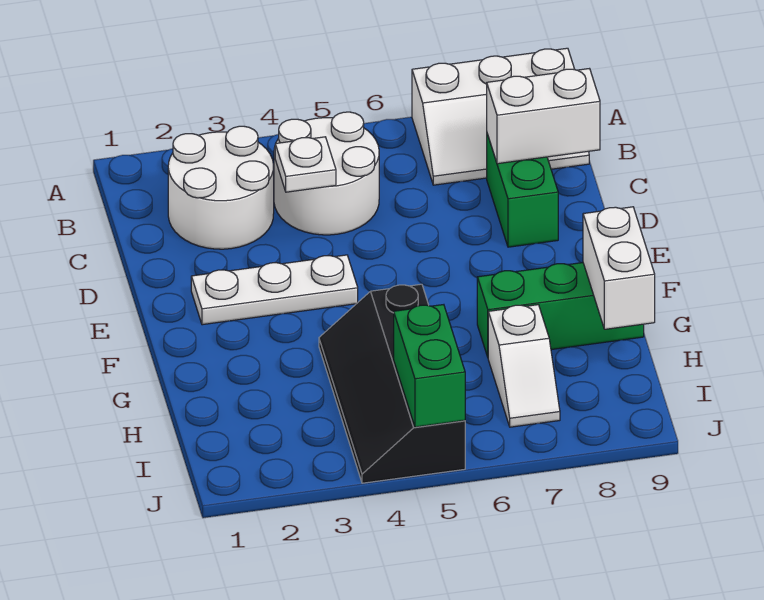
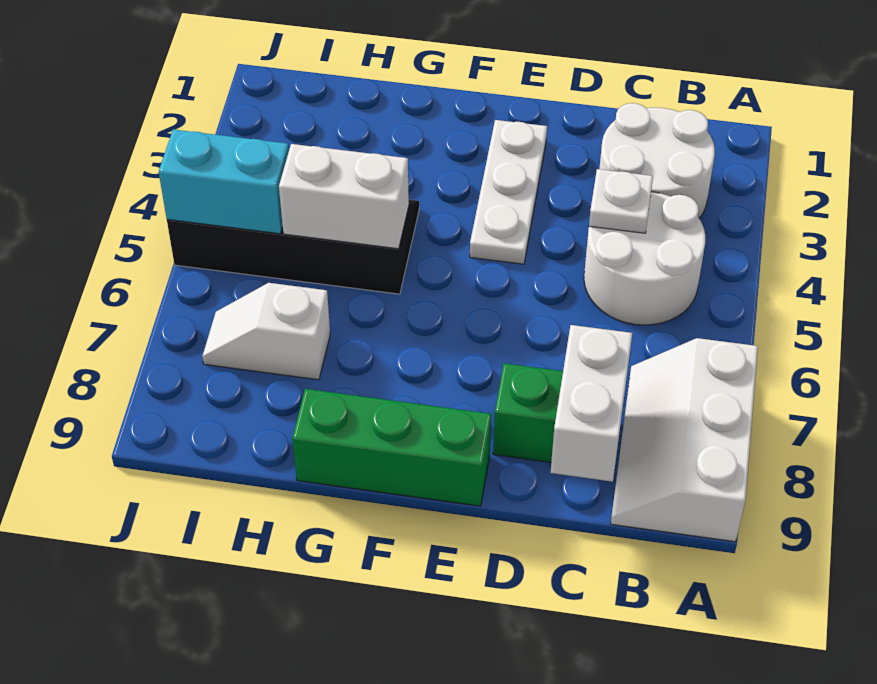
green 1x3 brick [477,263,644,357] -> green 1x3 brick turned to [292,389,491,506]
white 1x2 brick [583,207,655,329] -> white 1x2 brick moved to [279,144,409,249]
green 1x2 brick [394,305,465,427] -> cyan 1x2 brick [159,129,289,234]

